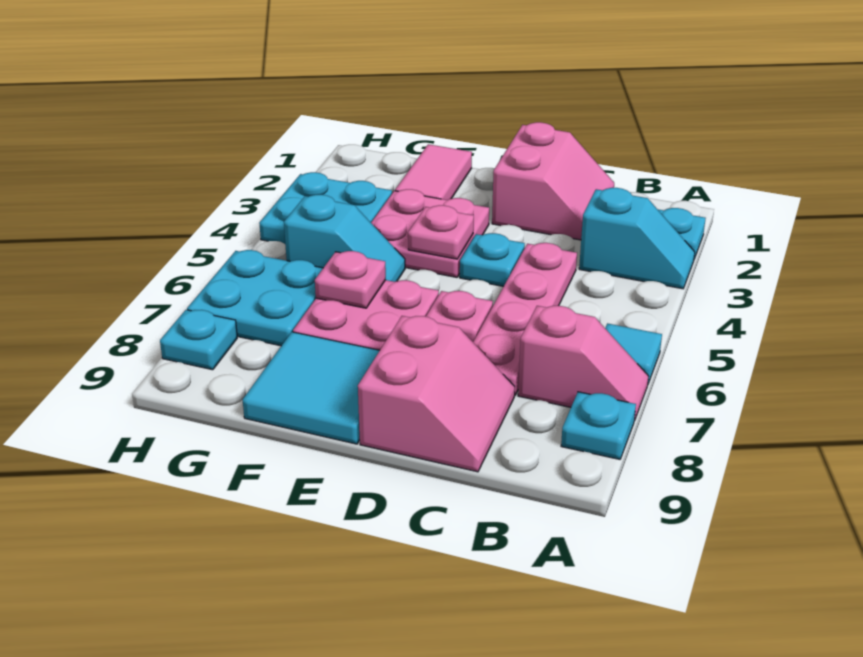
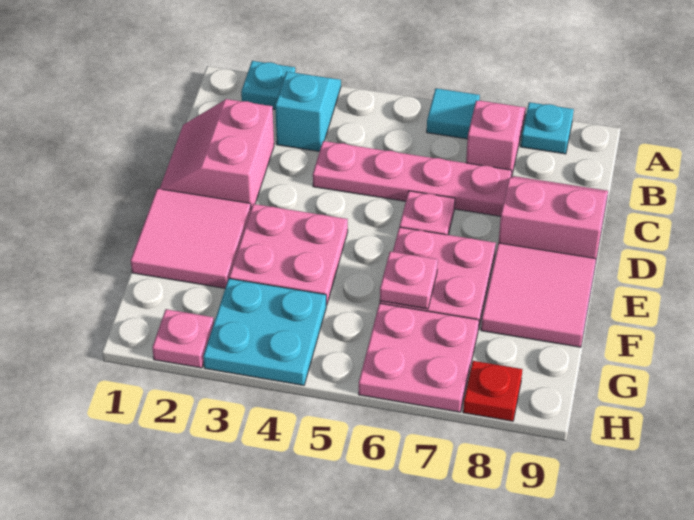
pink 2x2 slope [492,122,614,240] -> pink 2x2 slope turned to [160,99,274,208]
cyan 1x1 plate [460,233,525,286] -> none
pink 1x1 plate [408,205,474,259] -> pink 1x1 plate moved to [152,309,214,368]
cyan 2x2 tile [243,332,380,444] -> pink 2x2 tile [481,243,596,347]
pink 1x2 tile [395,144,472,200] -> pink 2x2 tile [131,189,251,288]
cyan 1x2 slope [284,195,405,282] -> none
cyan 2x2 plate [187,250,323,346] -> pink 2x2 plate [359,303,479,412]
cyan 1x1 plate [160,310,237,370] -> red 1x1 plate [463,361,522,421]

